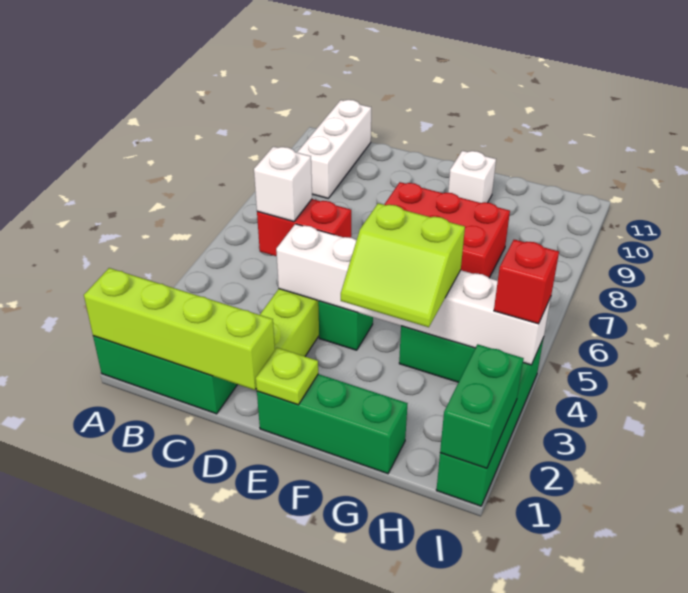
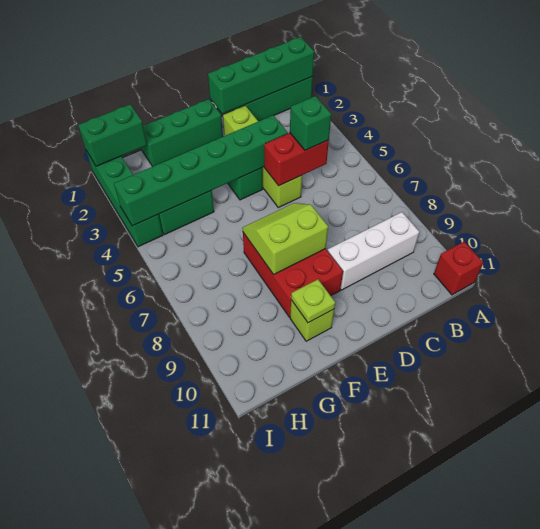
lime 1x4 brick [84,268,275,390] -> green 1x4 brick [208,37,314,114]
white 1x3 brick [297,100,371,198] -> white 1x3 brick turned to [328,212,419,290]
white 1x1 brick [254,147,312,222] -> green 1x1 brick [290,96,331,150]
white 1x6 brick [276,224,551,365] -> green 1x6 brick [114,115,288,226]
lime 1x1 plate [256,348,318,405] -> lime 1x1 plate moved to [291,279,335,323]
red 2x3 brick [384,182,510,278] -> red 2x3 brick turned to [243,233,343,317]
lime 2x2 slope [341,203,465,327] -> lime 2x2 slope moved to [243,203,328,274]
white 1x1 brick [448,151,496,203] -> lime 1x1 brick [290,300,334,341]
green 1x2 brick [440,344,524,468] -> green 1x2 brick turned to [78,104,147,166]
red 1x1 brick [494,240,559,324] -> red 1x1 brick moved to [434,242,483,295]

